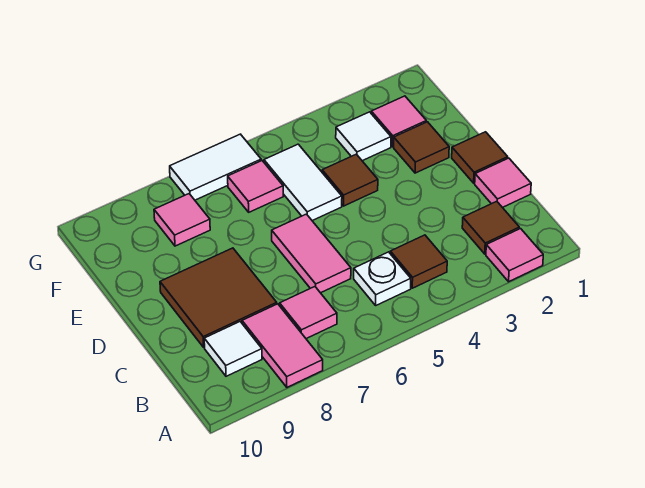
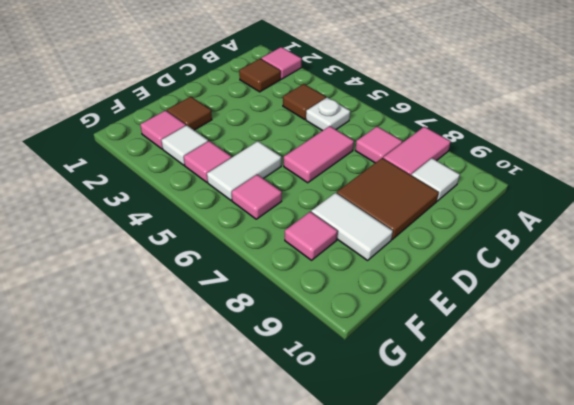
pink 1x1 tile [475,158,531,208] -> pink 1x1 tile moved to [184,141,231,182]
brown 1x1 tile [452,132,508,183] -> none
brown 1x1 tile [322,154,378,206] -> none
white 1x2 tile [170,134,261,200] -> white 1x2 tile moved to [311,193,393,260]

